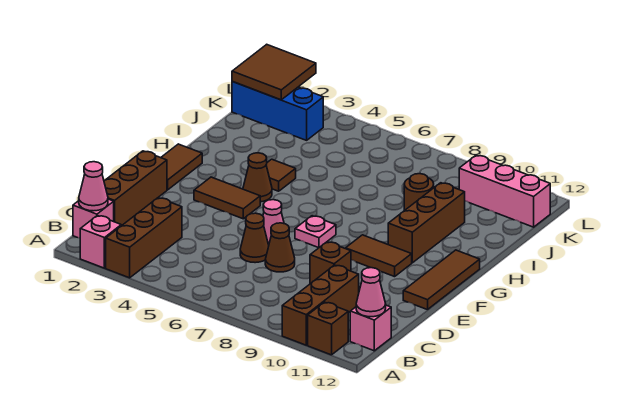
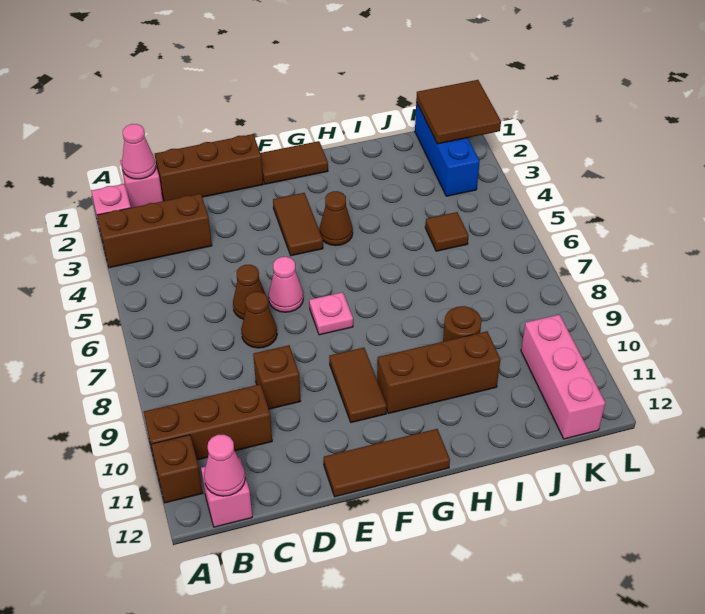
brown 1x1 tile [266,159,296,191] -> brown 1x1 tile moved to [425,212,469,251]

